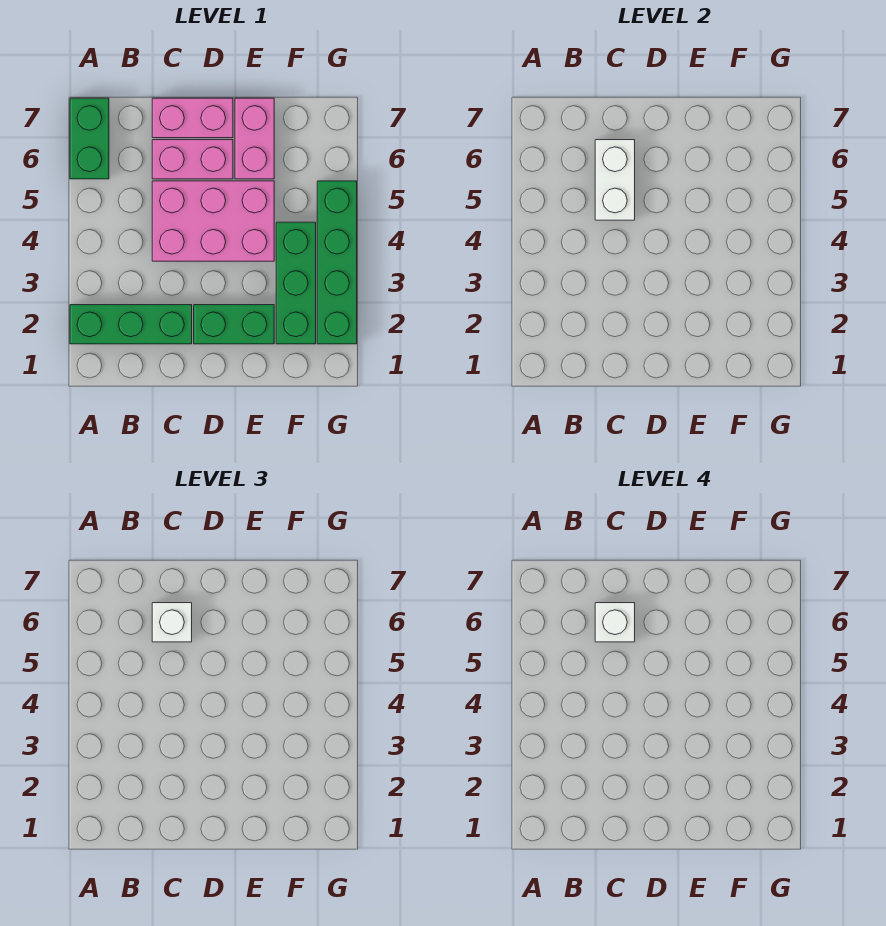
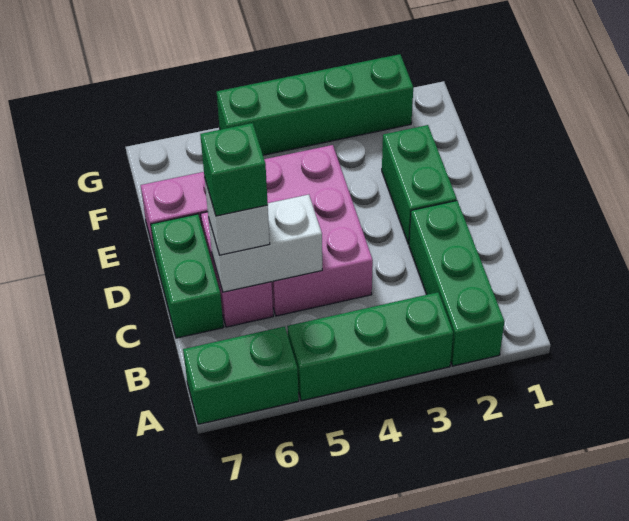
white 1x1 brick [595,603,635,642] -> green 1x1 brick [200,123,268,216]
pink 1x2 brick [152,98,233,138] -> green 1x2 brick [151,214,224,338]
green 1x3 brick [276,222,316,344] -> green 1x3 brick moved to [288,292,453,401]

